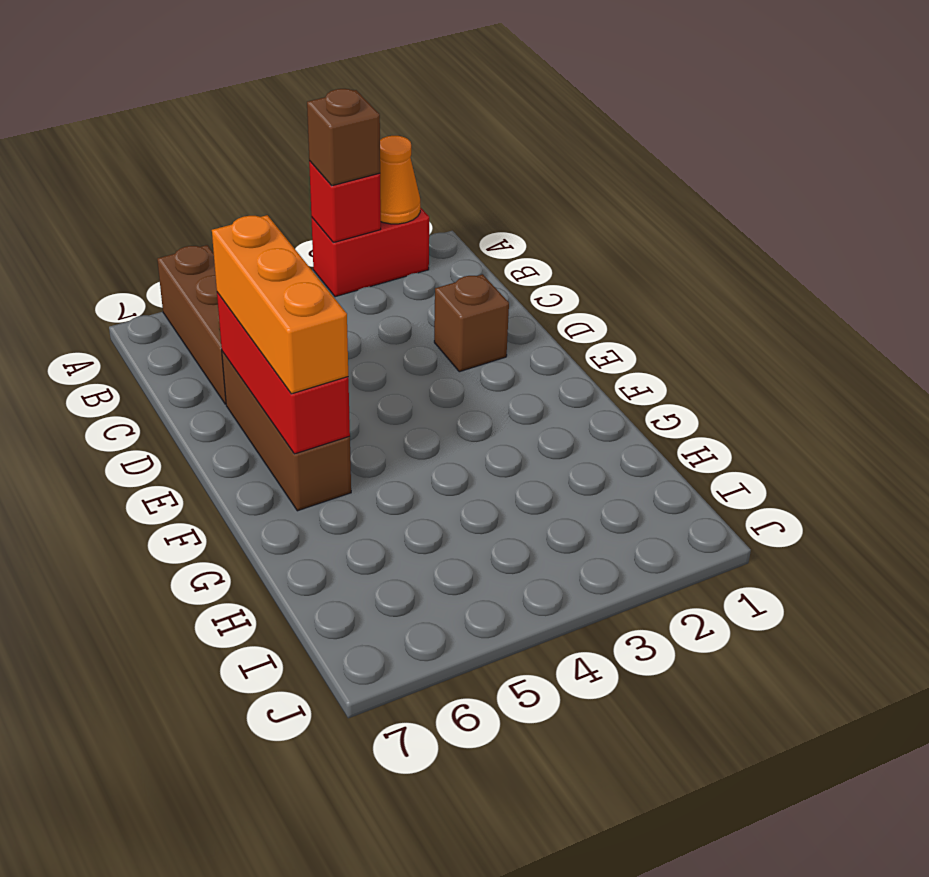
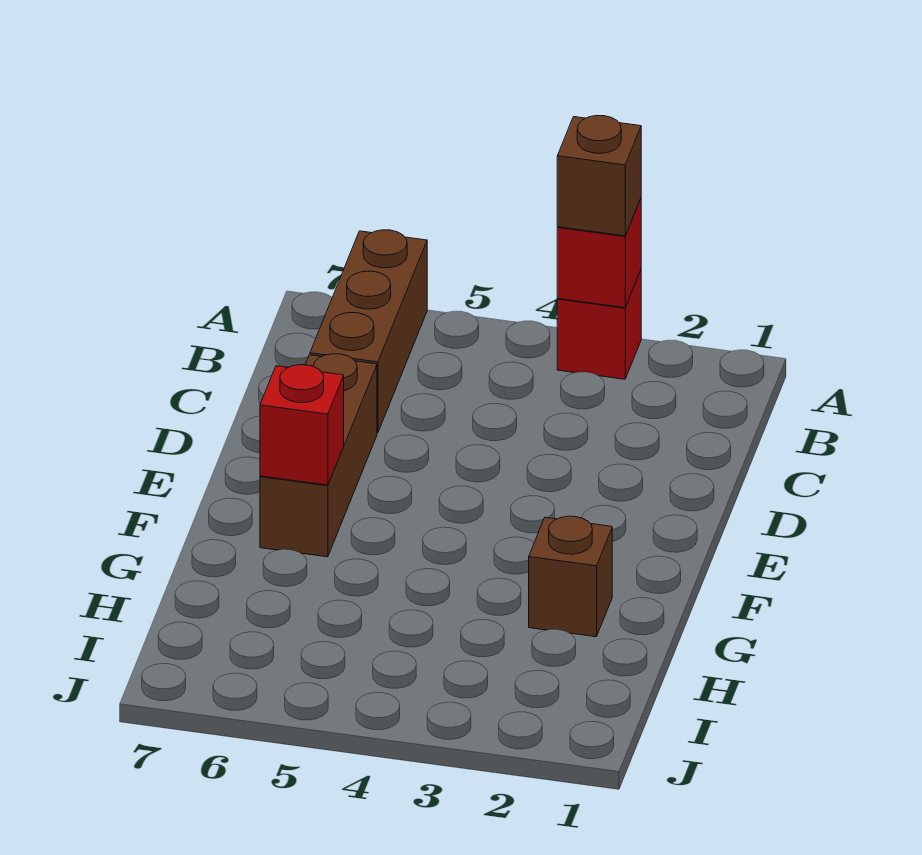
red 1x2 brick [311,207,429,297] -> red 1x1 brick [557,271,641,379]
orange 1x1 cone [380,136,420,224] -> none
brown 1x1 brick [434,274,509,372] -> brown 1x1 brick moved to [529,516,612,637]
red 1x3 brick [217,292,350,454] -> red 1x1 brick [260,365,344,485]
orange 1x3 brick [212,215,348,394] -> none

